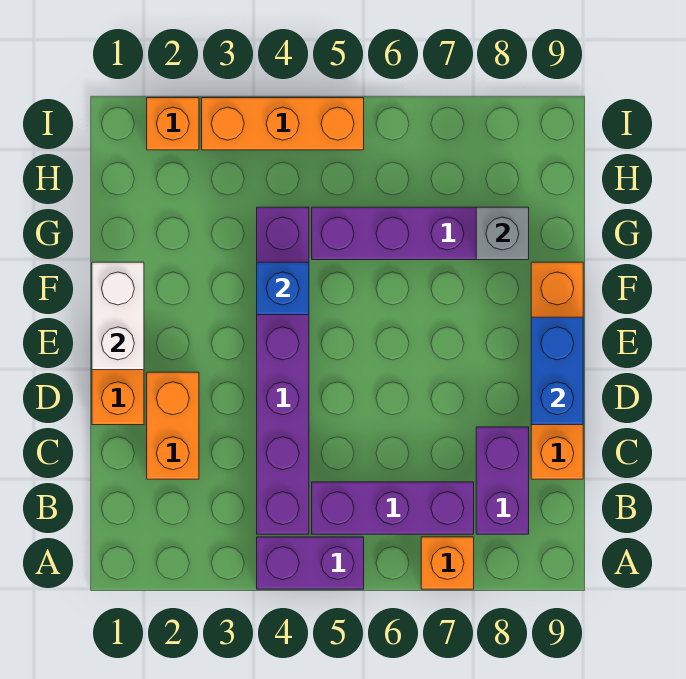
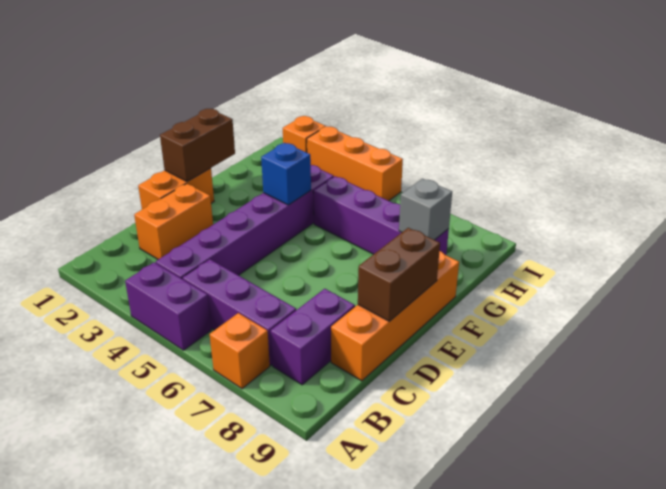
blue 1x2 brick [531,317,583,425] -> brown 1x2 brick [358,228,440,321]
white 1x2 brick [92,262,144,370] -> brown 1x2 brick [160,109,235,182]

